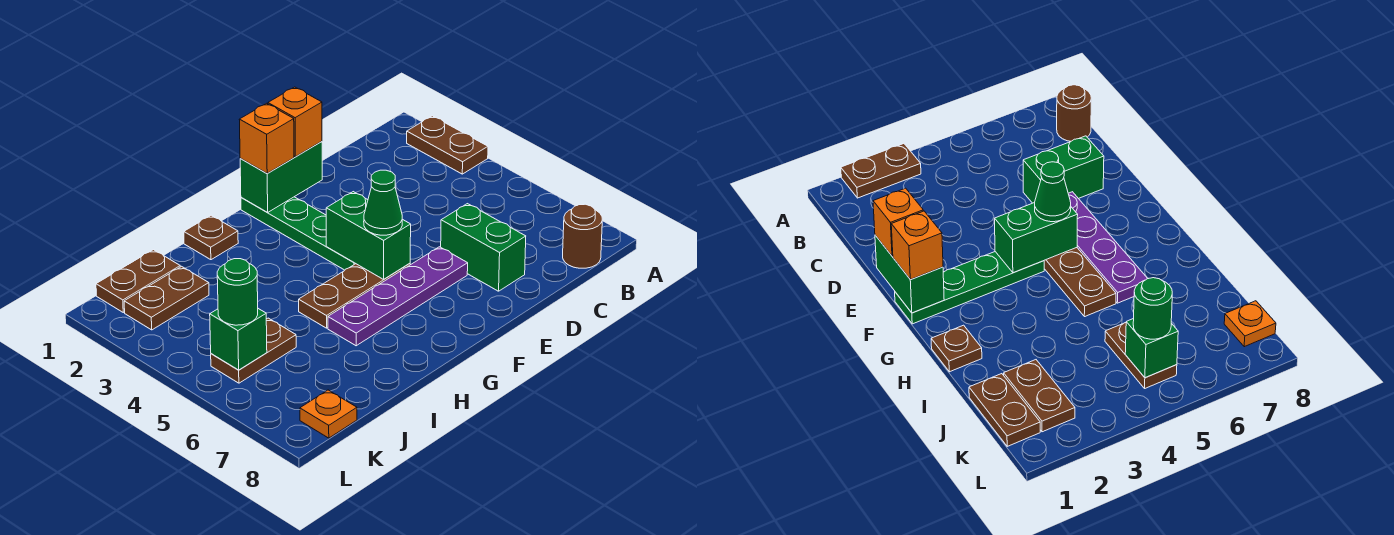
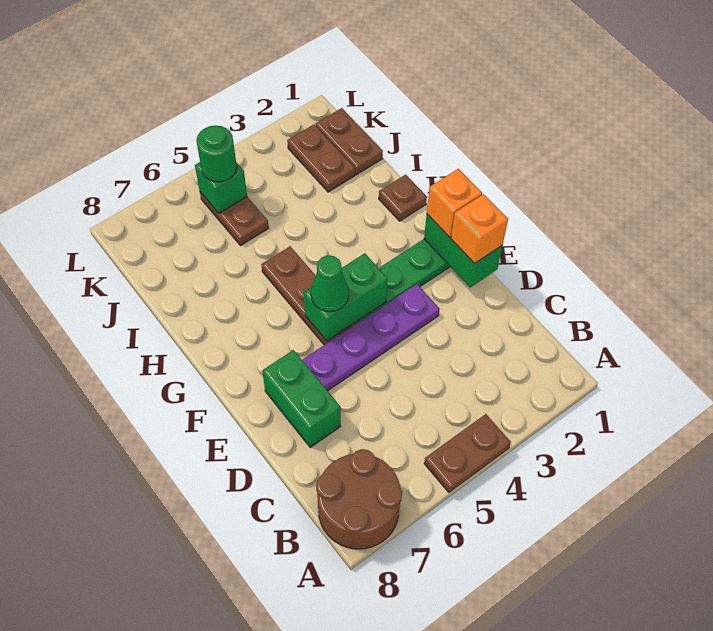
brown 1x2 plate [407,116,488,174] -> brown 1x2 plate moved to [424,414,511,492]
brown 1x1 round brick [563,204,602,268] -> brown 2x2 round brick [316,449,402,549]
green 1x2 brick [441,204,526,291] -> green 1x2 brick turned to [262,350,341,447]
purple 1x4 plate [328,247,468,346] -> purple 1x4 plate turned to [302,284,440,391]
orange 1x1 plate [300,390,357,438] -> none

